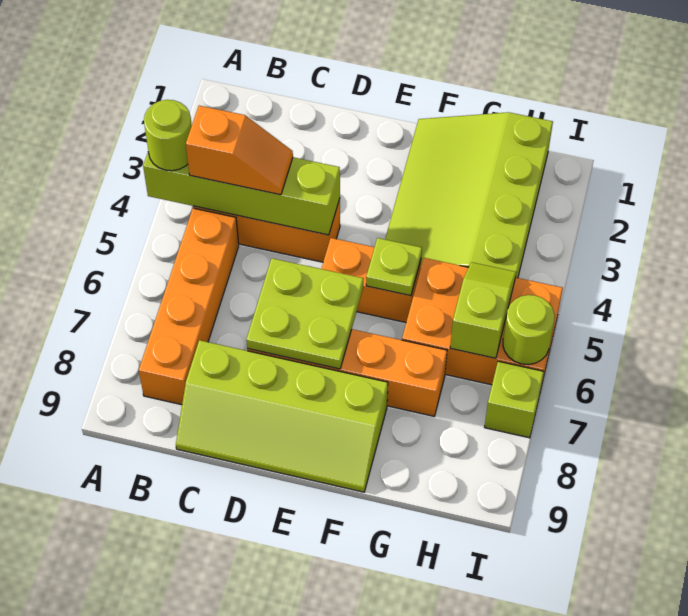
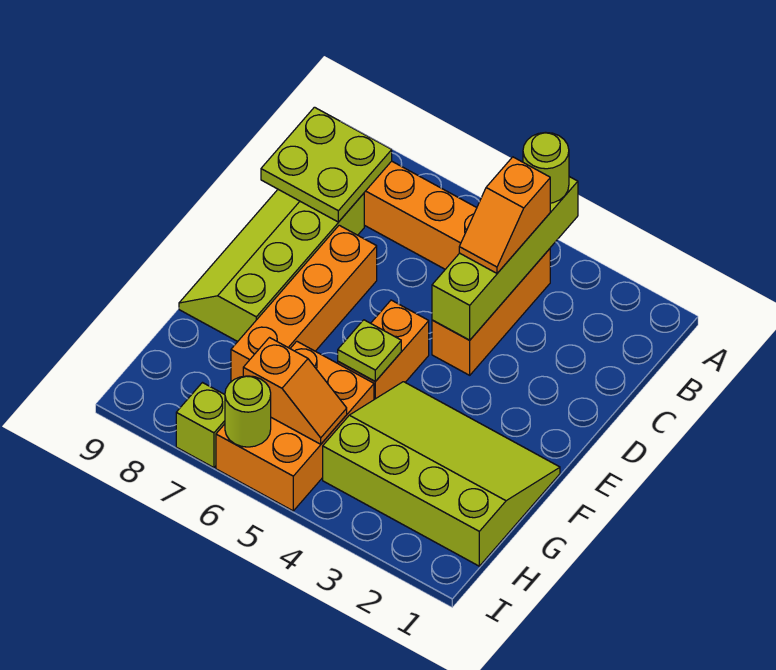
lime 2x2 plate [246,258,363,369] -> lime 2x2 plate moved to [261,107,392,222]
lime 1x2 slope [450,262,516,358] -> orange 1x2 slope [243,338,347,444]

